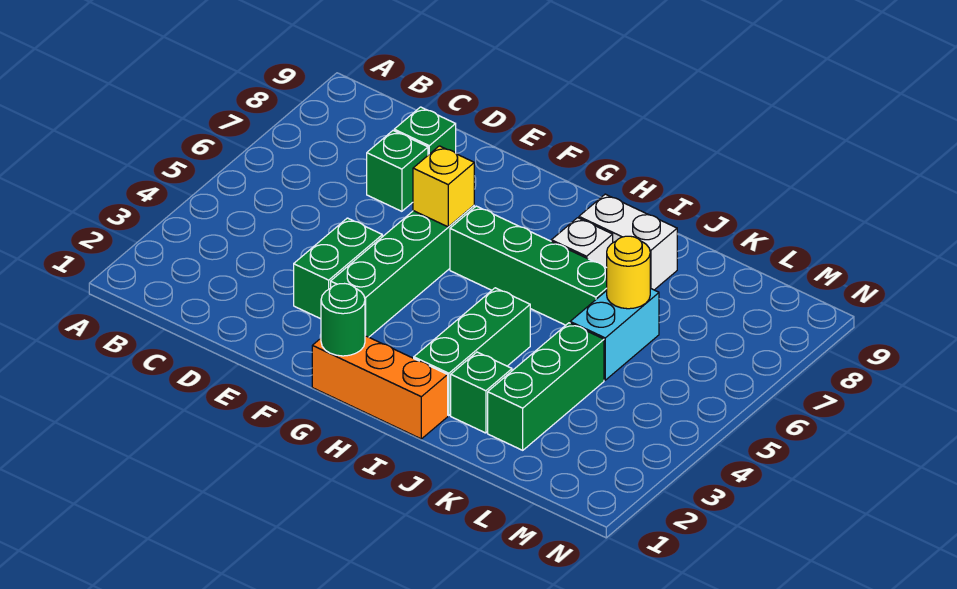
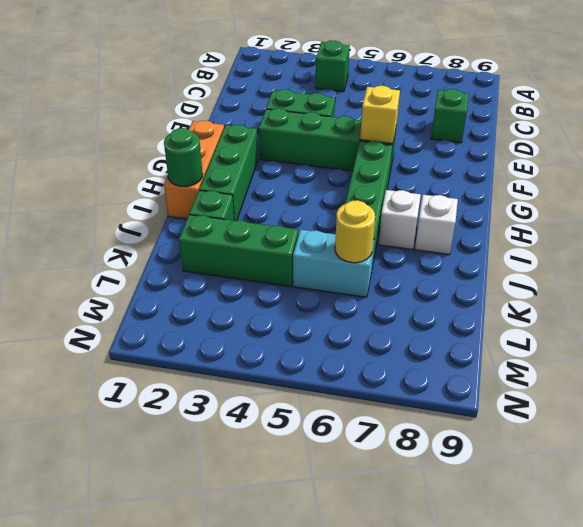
green 1x1 brick [367,131,428,211] -> green 1x1 brick moved to [315,41,350,92]
green 1x1 round brick [321,284,365,356] -> green 1x1 round brick moved to [164,128,203,187]
green 1x3 brick [414,288,530,416] -> green 1x3 brick turned to [199,124,258,221]
white 1x2 brick [579,194,677,290] -> white 1x1 brick [415,195,458,255]

